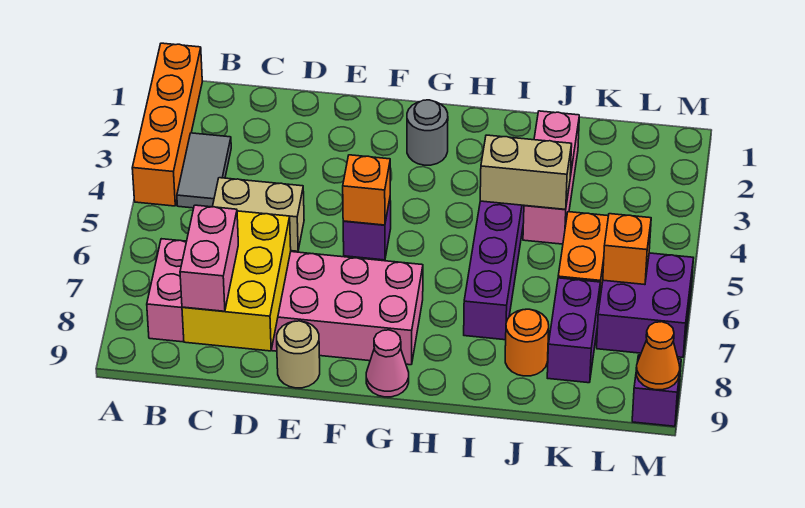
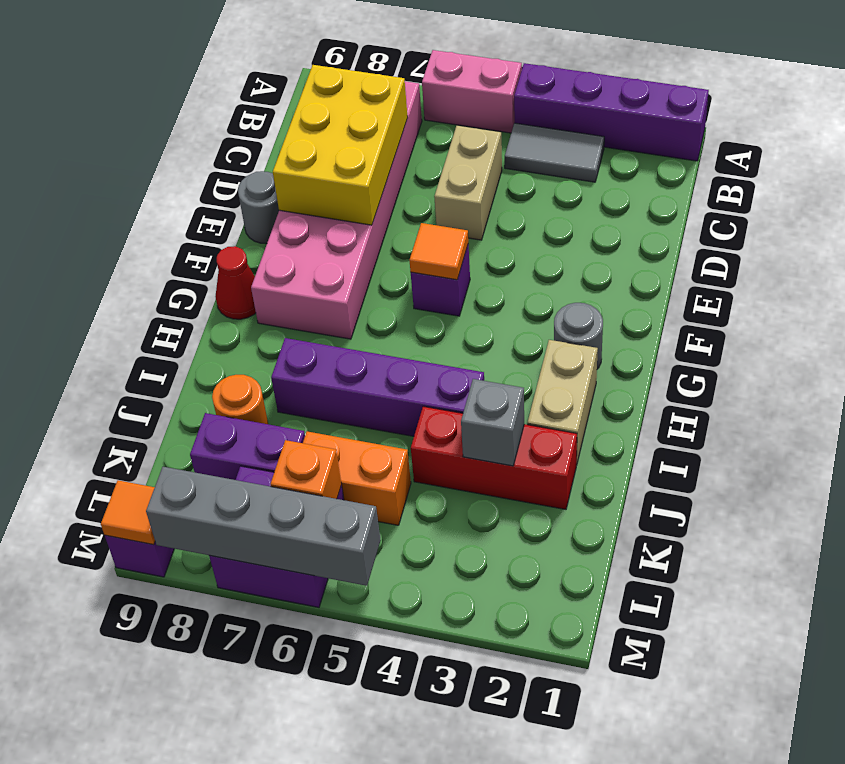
orange 1x4 brick [132,43,202,206] -> purple 1x4 brick [514,63,709,161]
yellow 2x3 brick [182,211,291,351] -> yellow 2x3 brick turned to [273,65,408,225]
pink 1x2 brick [180,205,238,311] -> pink 1x2 brick moved to [422,50,522,133]
tan 1x1 round brick [277,321,320,388] -> grey 1x1 round brick [238,171,279,244]
orange 1x1 brick [343,155,390,225] -> orange 1x1 tile [409,223,468,280]
pink 1x1 cone [366,330,409,397] -> red 1x1 cone [215,246,256,319]
tan 1x2 brick [480,135,572,209] -> tan 1x2 brick moved to [527,340,598,465]
pink 1x3 brick [523,111,579,244] -> red 1x3 brick [411,406,577,509]
none -> grey 1x1 brick [461,379,524,466]
none -> grey 1x4 brick [146,467,381,586]
orange 1x1 cone [636,322,680,390] -> orange 1x1 tile [101,480,155,545]

